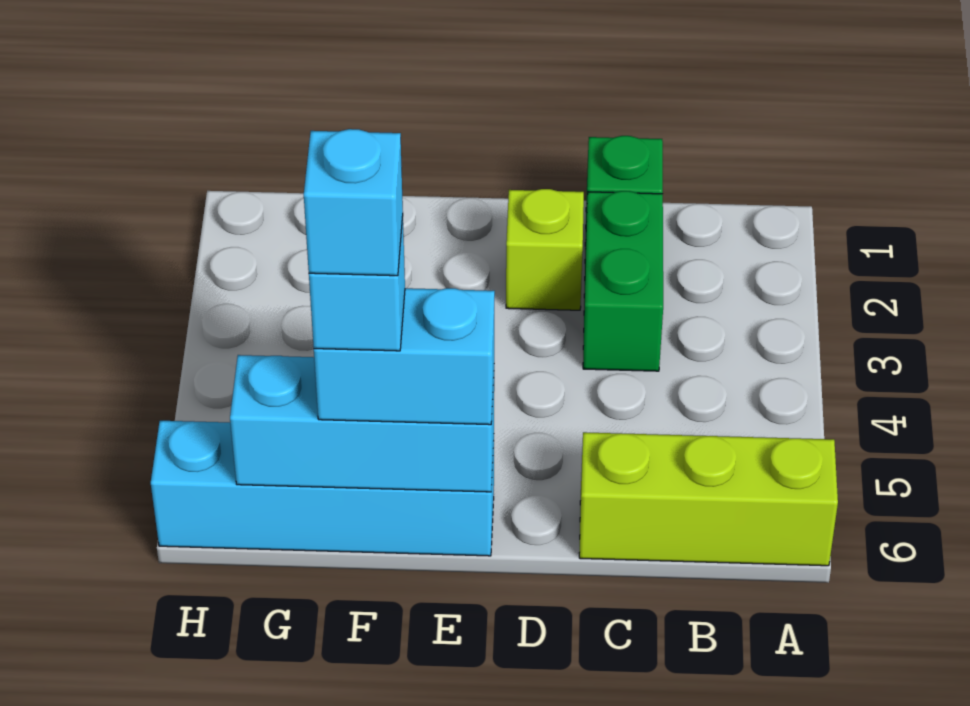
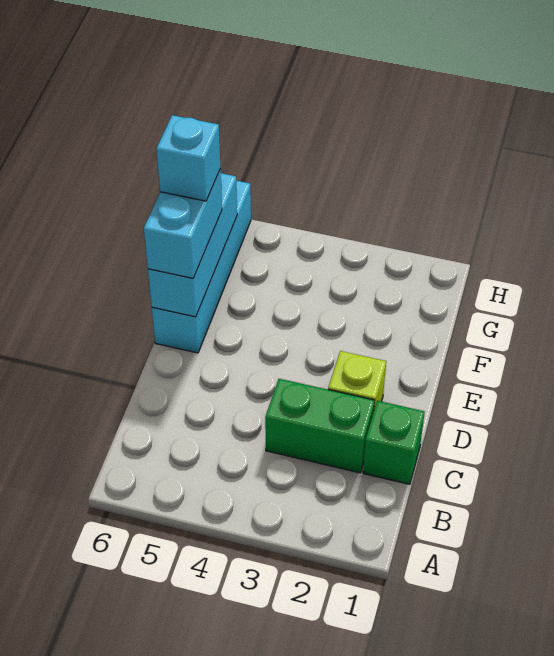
lime 1x3 brick [579,432,838,566] -> none
cyan 1x1 brick [304,129,403,276] -> none

